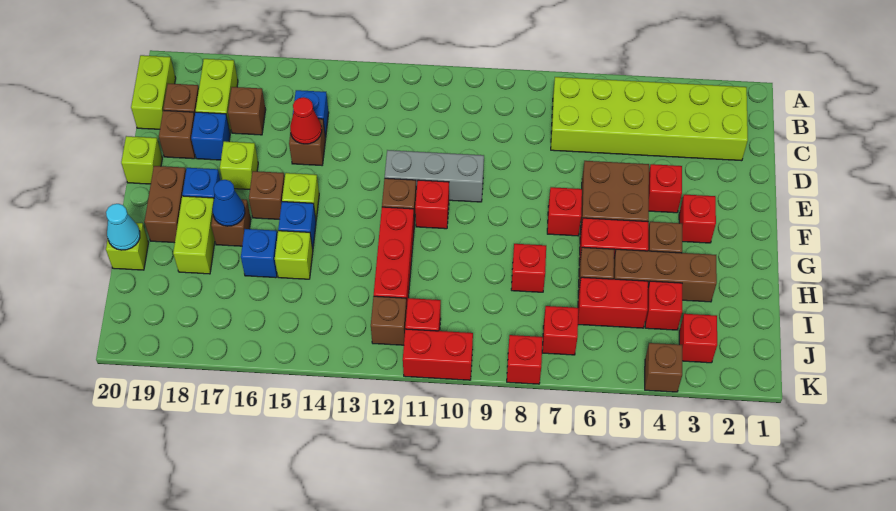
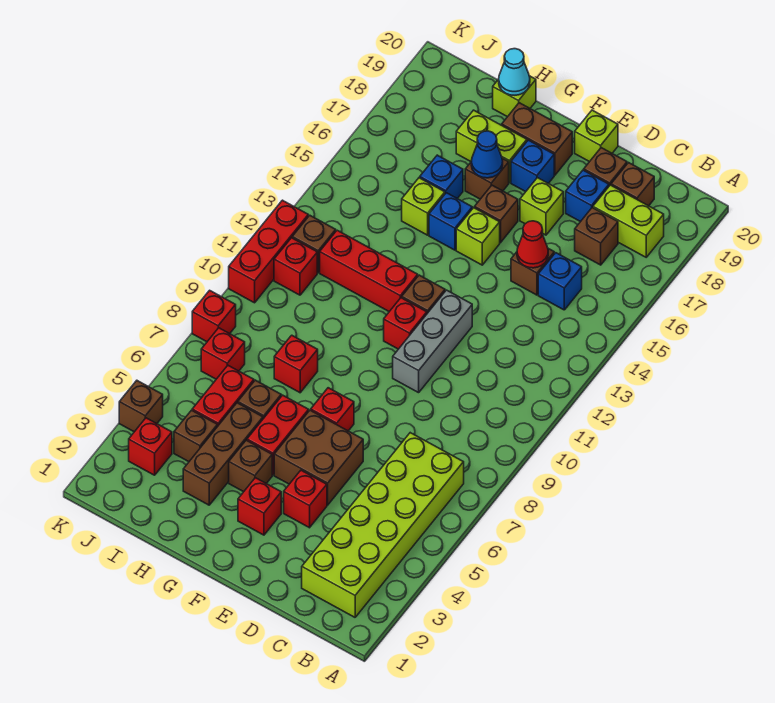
lime 1x2 brick [131,55,176,129] -> none
red 1x1 brick [645,281,682,330] -> brown 1x1 brick [174,410,217,462]
red 1x2 brick [403,329,473,380] -> red 1x3 brick [229,200,308,303]

